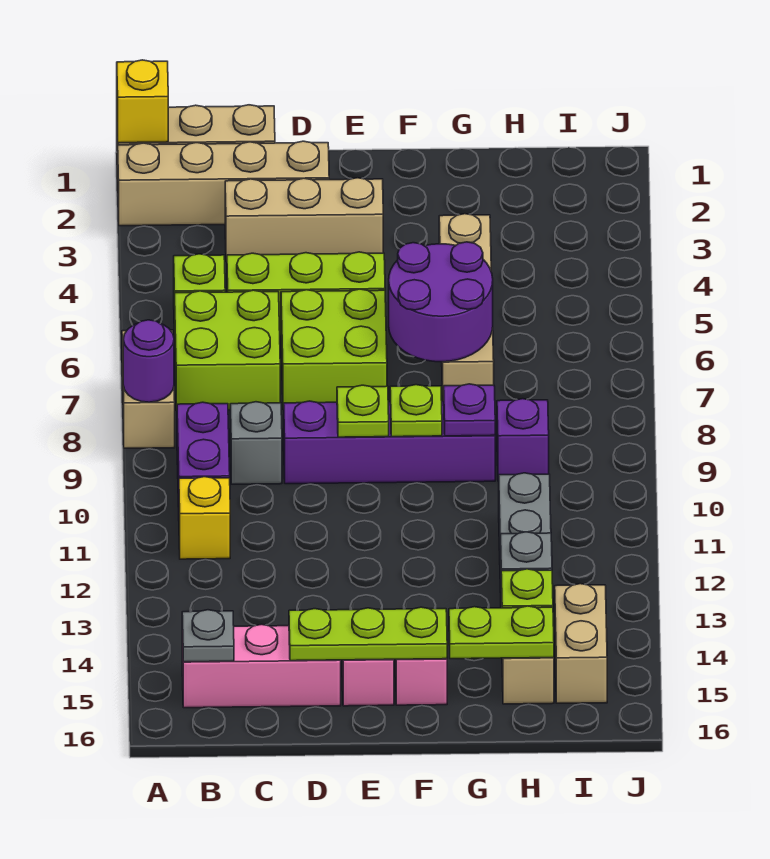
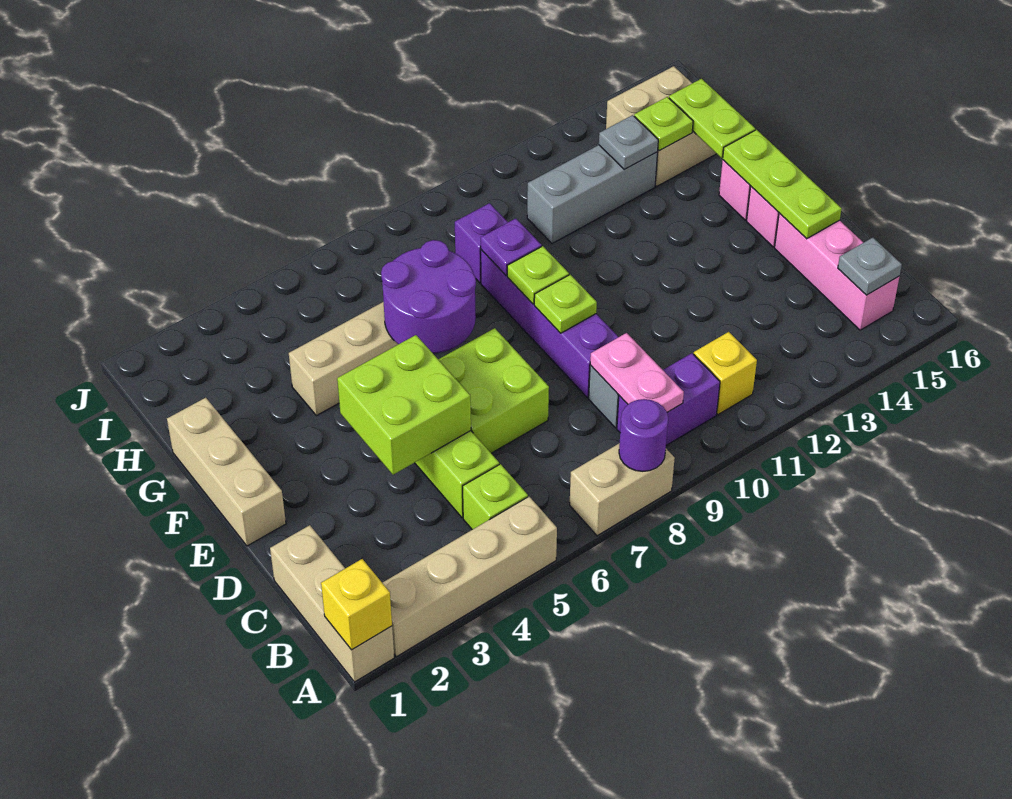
tan 1x4 brick [118,141,329,226] -> tan 1x4 brick turned to [383,497,557,657]
lime 2x2 brick [175,290,280,410] -> lime 2x2 brick moved to [337,335,471,475]
none -> pink 1x2 plate [590,333,684,412]
tan 1x3 brick [225,178,383,262] -> tan 1x3 brick moved to [167,397,286,546]

